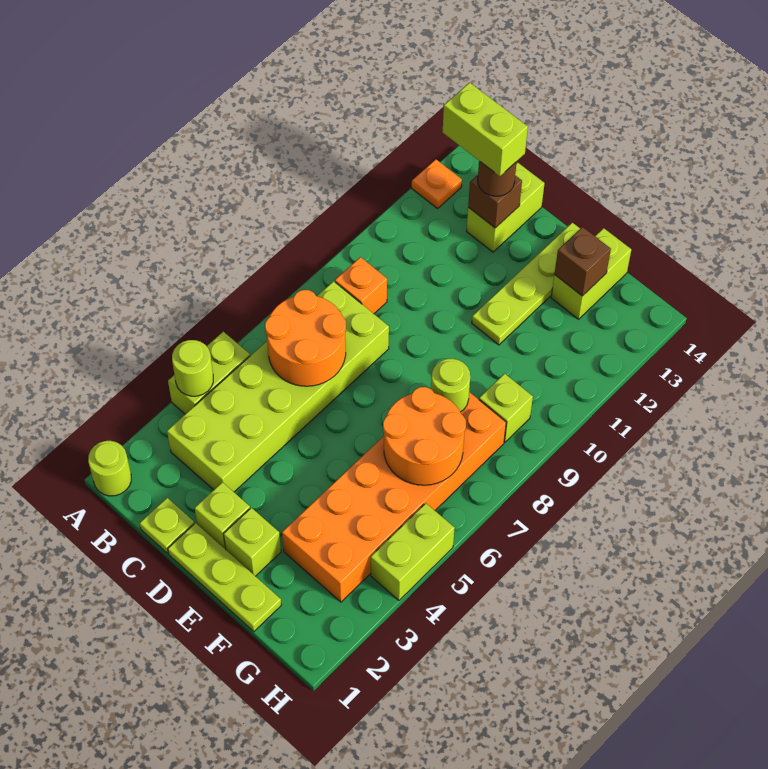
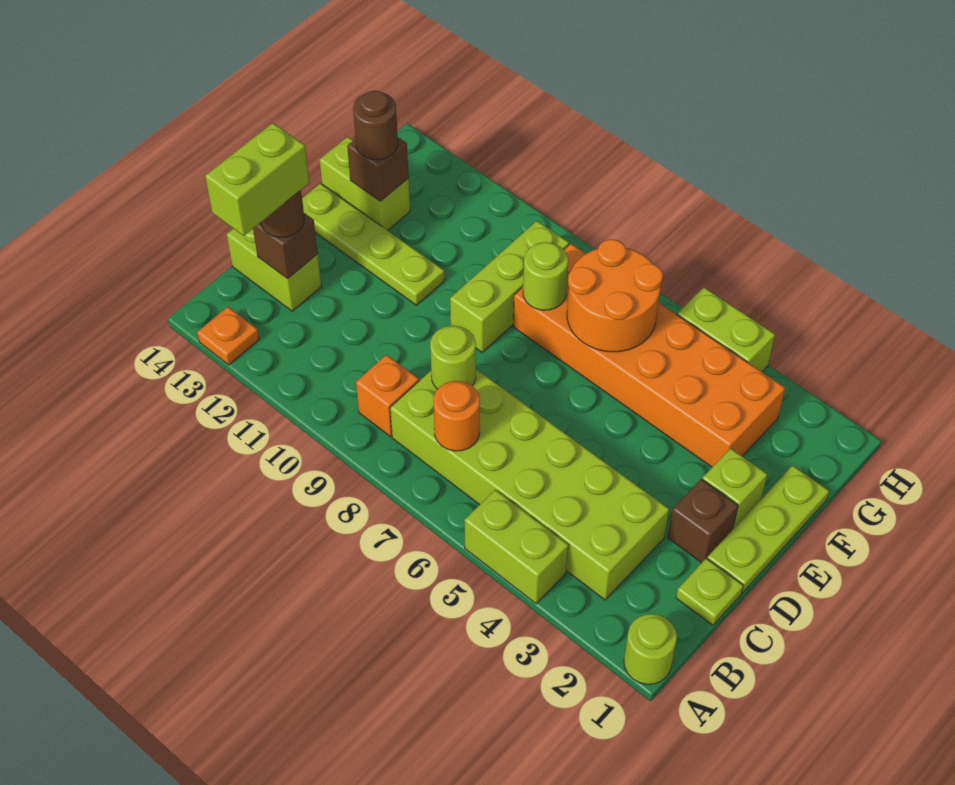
lime 1x1 round brick [172,340,213,396] -> lime 1x1 round brick moved to [430,326,476,389]
orange 2x2 round brick [265,290,346,386] -> orange 1x1 round brick [433,381,480,451]
lime 1x1 brick [195,482,250,550] -> brown 1x1 brick [668,479,738,563]
none -> brown 1x1 round brick [353,91,398,160]
lime 1x1 brick [479,374,533,442] -> lime 1x3 brick [450,221,569,352]

